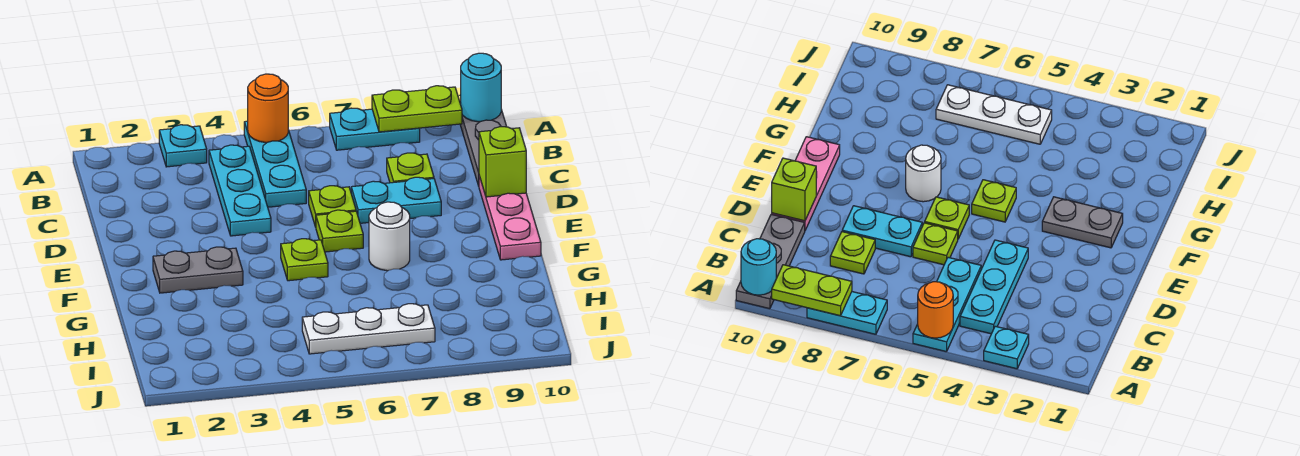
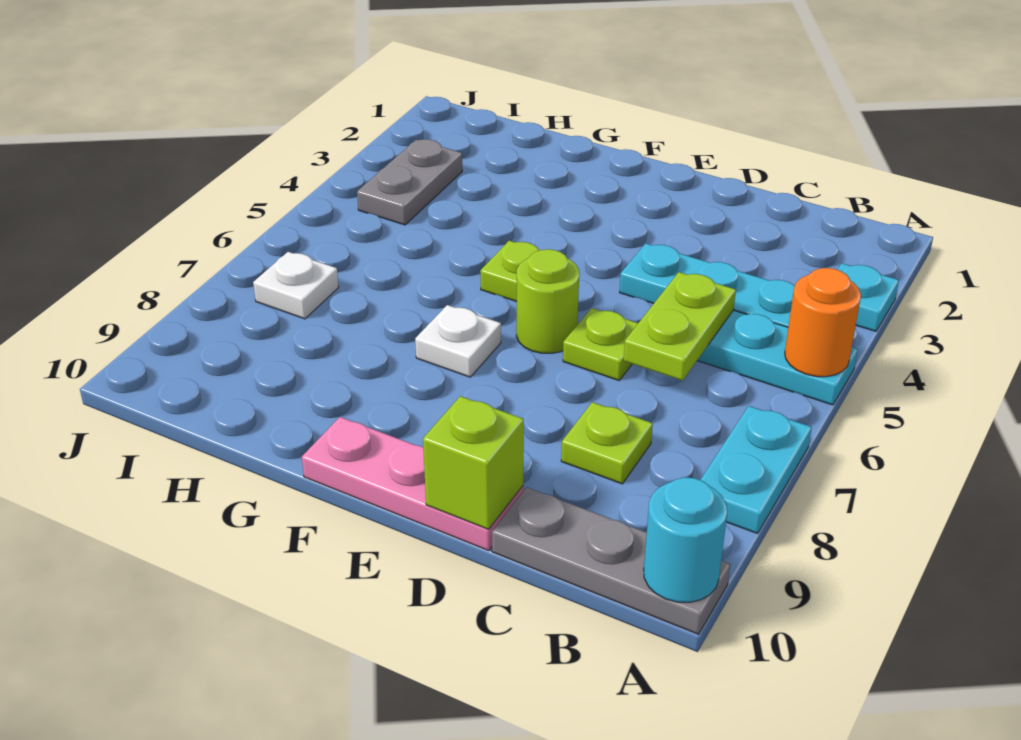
lime 1x2 plate [372,86,462,132] -> lime 1x2 plate moved to [624,272,736,381]
cyan 1x2 plate [351,177,441,223] -> none
lime 1x1 plate [316,210,363,252] -> lime 1x1 round brick [516,249,579,353]
grey 1x2 plate [153,247,243,293] -> grey 1x2 plate moved to [357,139,462,225]
white 1x1 round brick [369,202,410,271] -> white 1x1 plate [415,305,501,377]
white 1x3 plate [302,304,435,354] -> white 1x1 plate [253,252,339,319]

